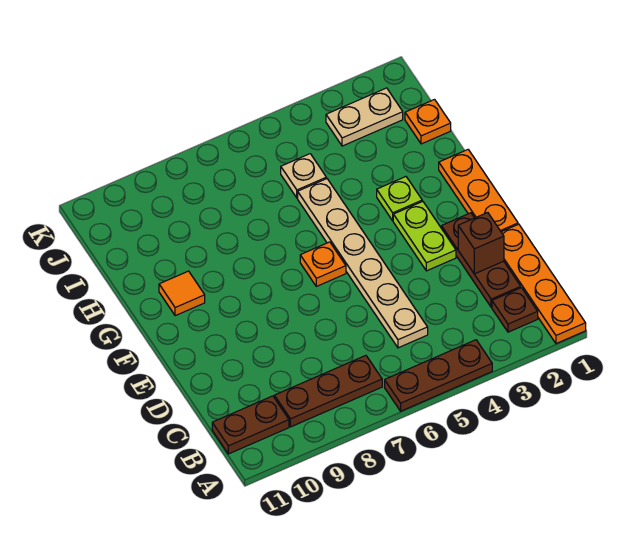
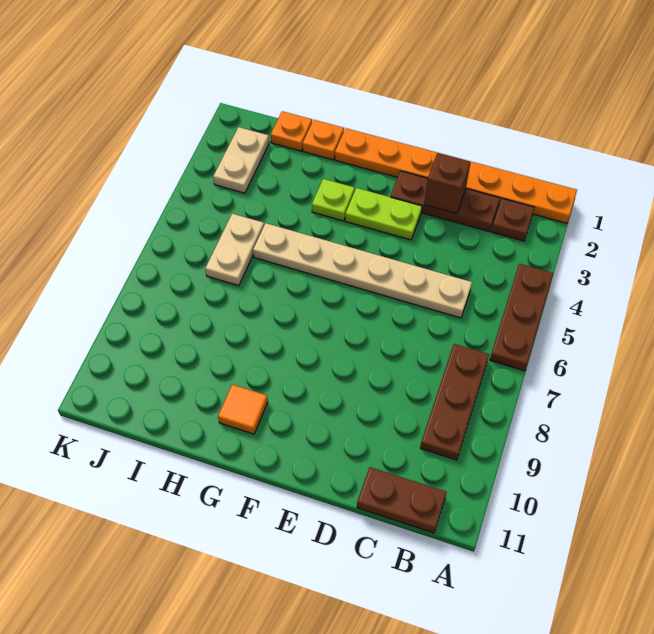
brown 1x2 plate [212,396,289,454] -> brown 1x2 plate turned to [357,467,447,533]
orange 1x1 plate [300,242,346,286] -> orange 1x1 plate moved to [303,120,344,160]
tan 1x1 plate [281,154,326,198] -> tan 1x2 plate [205,214,264,286]

